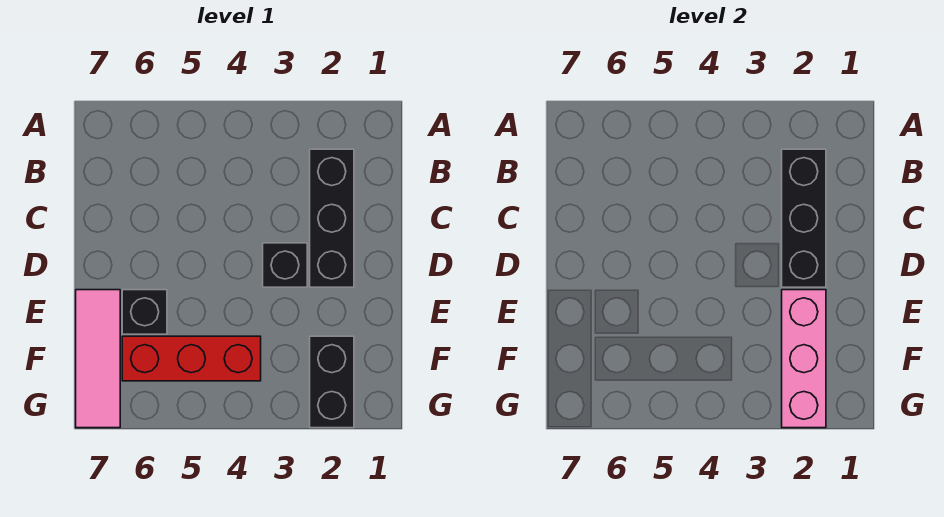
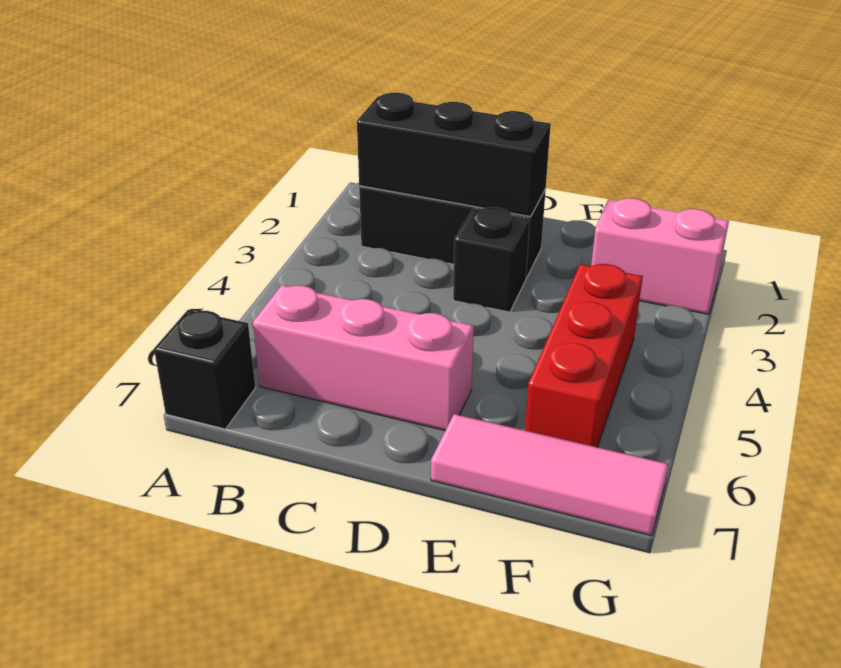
pink 1x3 brick [782,290,826,428] -> pink 1x3 brick moved to [253,285,474,431]
black 1x1 brick [122,290,167,334] -> black 1x1 brick moved to [154,310,256,429]
black 1x2 brick [310,336,354,428] -> pink 1x2 brick [591,198,729,314]

